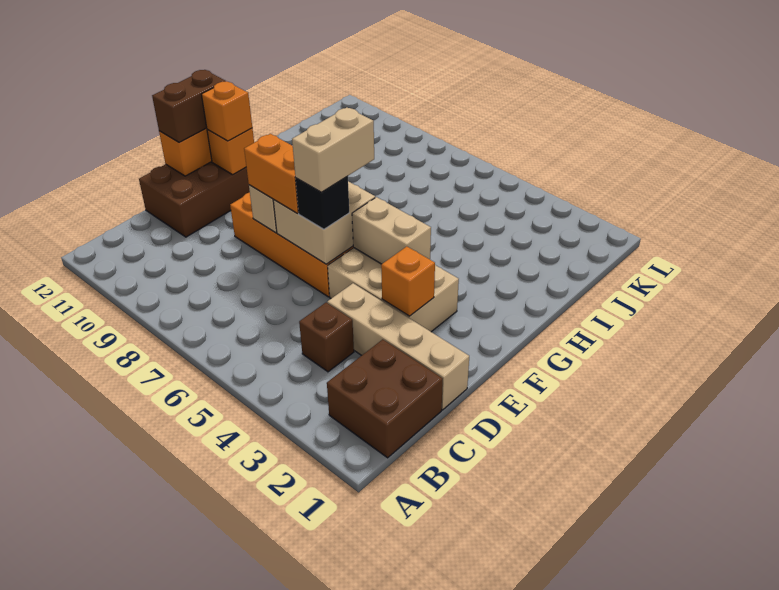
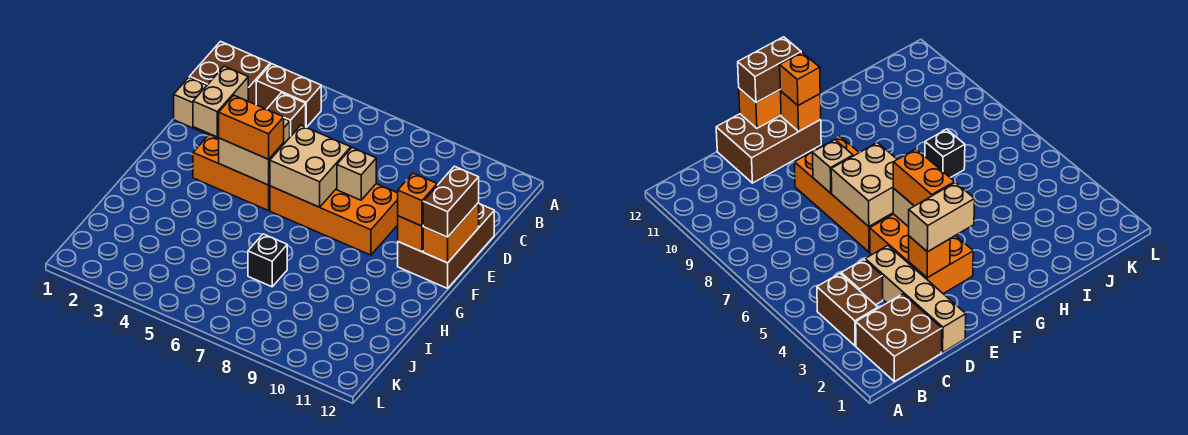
none -> brown 1x2 brick [256,64,321,127]
tan 2x3 brick [328,248,459,332] -> orange 2x3 brick [193,135,270,211]
black 1x1 brick [296,176,349,229] -> black 1x1 brick moved to [248,234,287,287]
tan 1x2 brick [292,107,374,192] -> tan 1x2 brick moved to [193,66,248,137]
orange 1x2 brick [244,134,299,213] -> orange 1x2 brick moved to [219,95,284,159]

